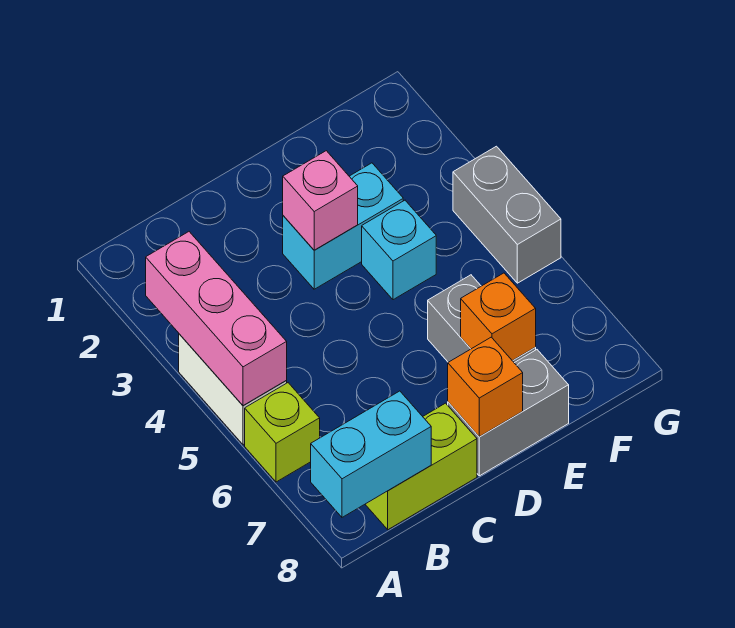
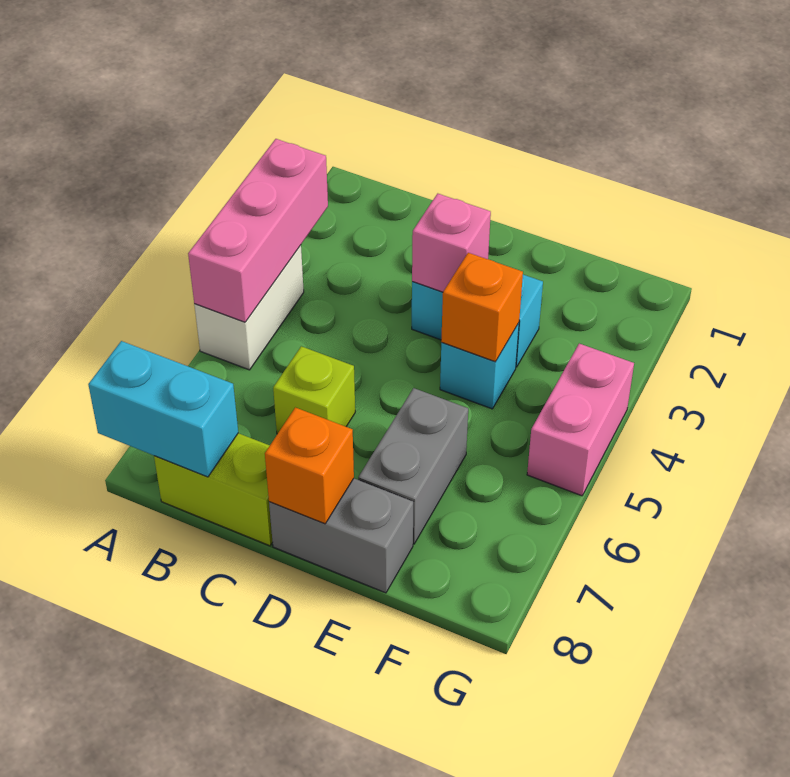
lime 1x1 brick [245,383,320,482] -> lime 1x1 brick moved to [273,346,355,434]
orange 1x1 brick [461,273,536,361] -> orange 1x1 brick moved to [441,253,523,362]
grey 1x2 brick [453,146,561,283] -> pink 1x2 brick [527,344,634,496]

